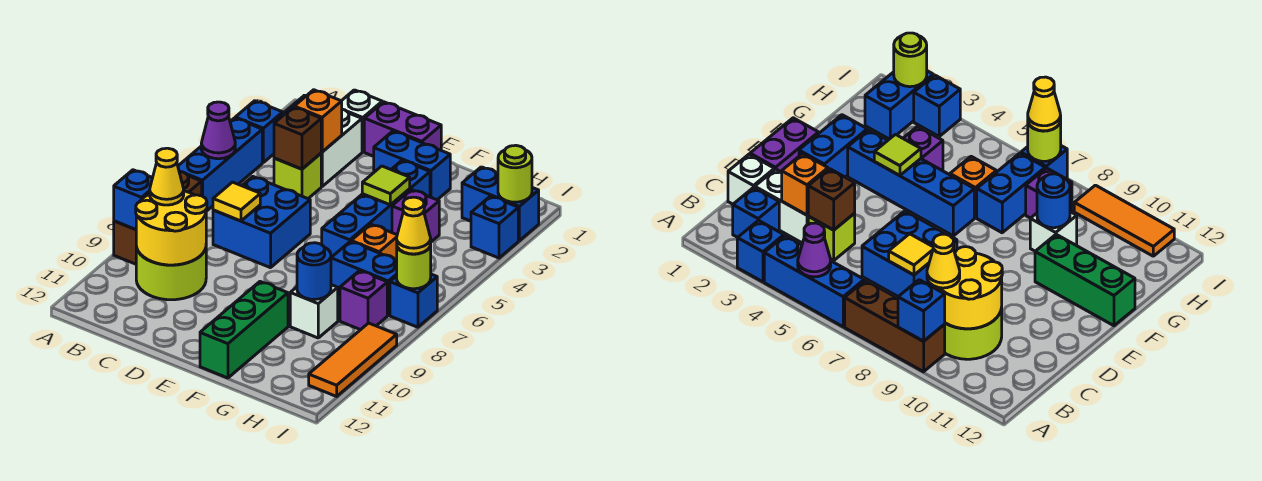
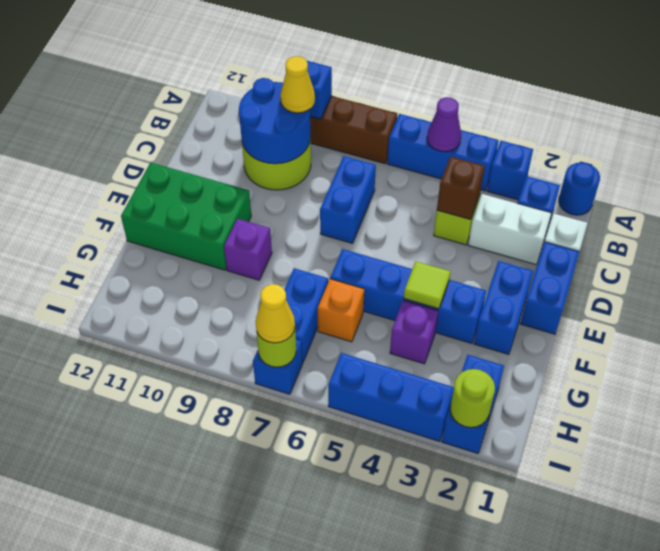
yellow 2x2 round brick [136,191,207,265] -> blue 2x2 round brick [239,78,311,164]
orange 1x1 brick [294,90,342,152] -> none
blue 2x2 brick [213,177,310,268] -> blue 1x2 brick [320,156,376,243]
yellow 1x1 tile [213,182,260,221] -> none
purple 1x2 brick [364,102,441,156] -> blue 1x2 brick [520,242,579,334]
green 1x3 brick [200,282,288,378] -> green 2x3 brick [121,163,251,270]
white 1x1 brick [290,285,338,338] -> none
blue 1x1 round brick [297,243,331,300] -> blue 1x1 round brick moved to [559,163,600,215]
purple 1x1 brick [340,271,387,330] -> purple 1x1 brick moved to [224,219,272,280]
blue 1x1 brick [471,196,518,258] -> blue 1x3 brick [328,353,454,441]
orange 1x3 tile [309,323,397,396] -> none

